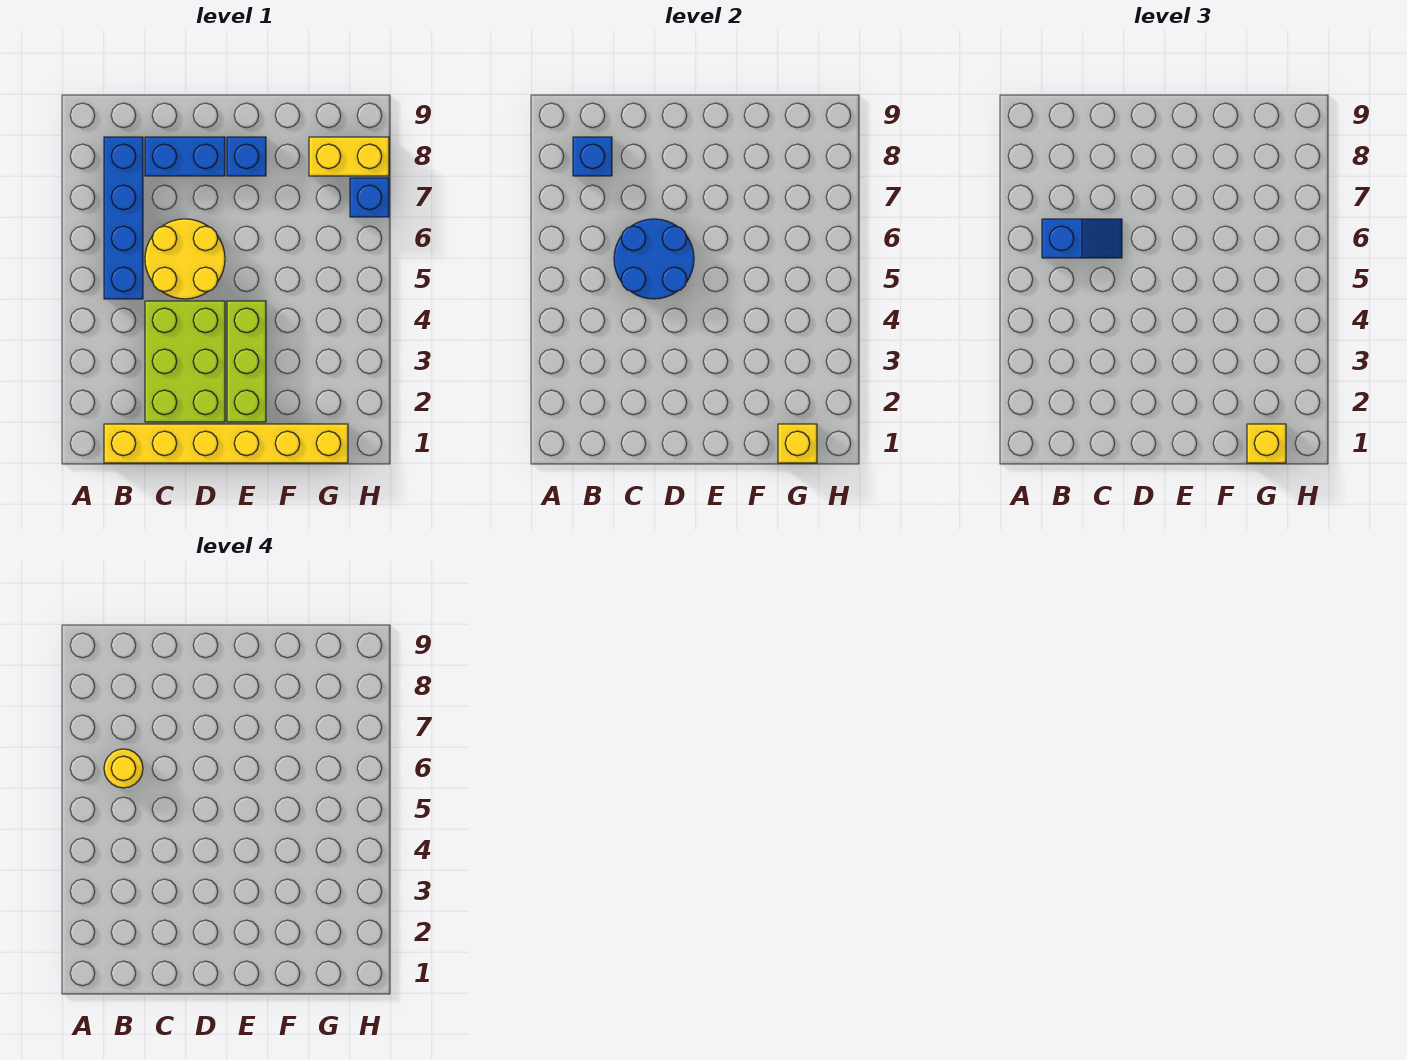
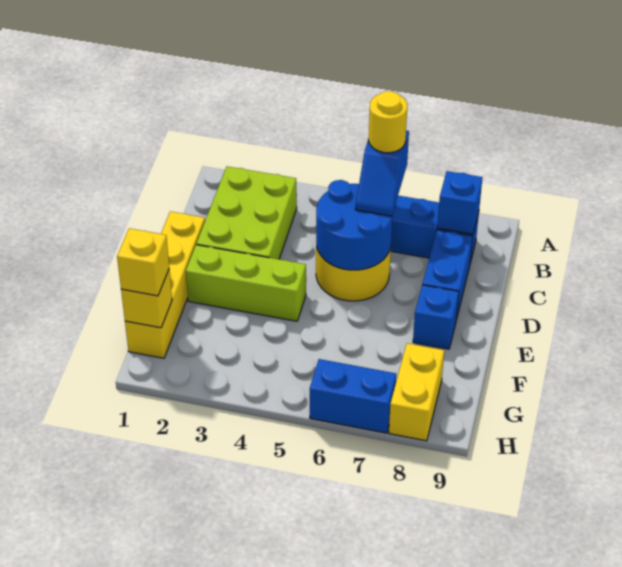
yellow 1x6 brick [104,424,348,463] -> yellow 1x4 brick [125,212,205,358]
lime 2x3 brick [145,301,225,422] -> lime 2x3 brick turned to [196,167,297,259]
blue 1x1 brick [350,178,389,217] -> blue 1x2 brick [310,359,396,433]

